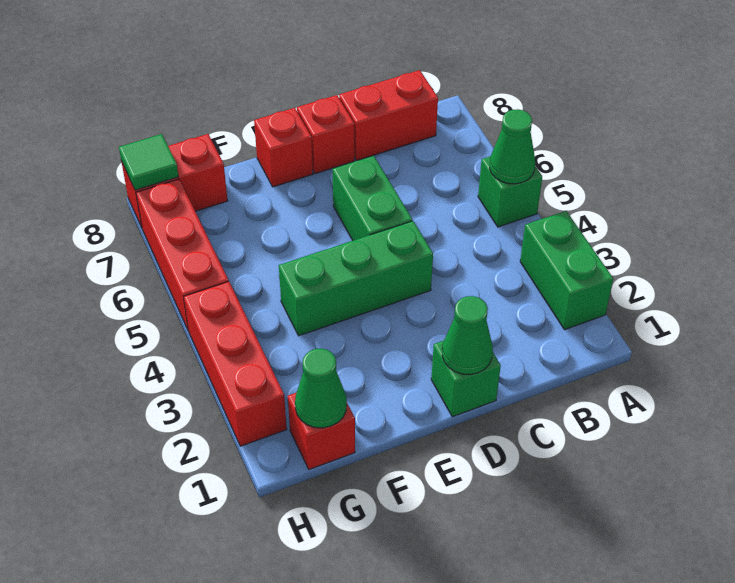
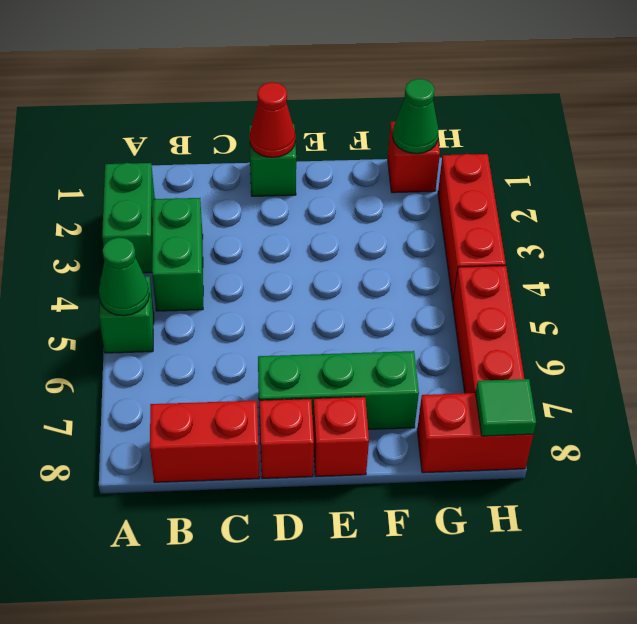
green 1x1 cone [442,296,493,375] -> red 1x1 cone [250,82,295,157]
green 1x3 brick [279,221,433,336] -> green 1x3 brick moved to [258,351,419,429]
green 1x2 brick [332,156,412,240] -> green 1x2 brick moved to [152,198,203,311]

